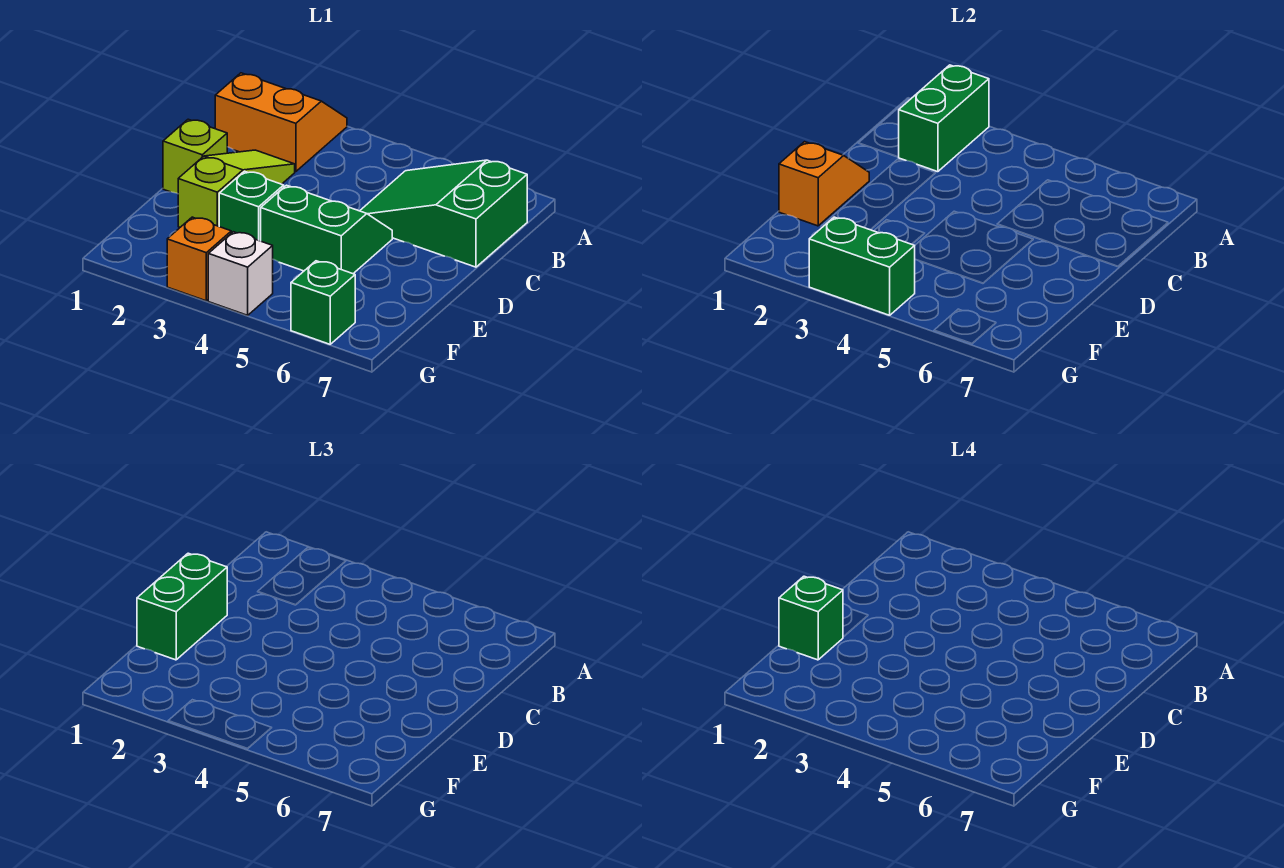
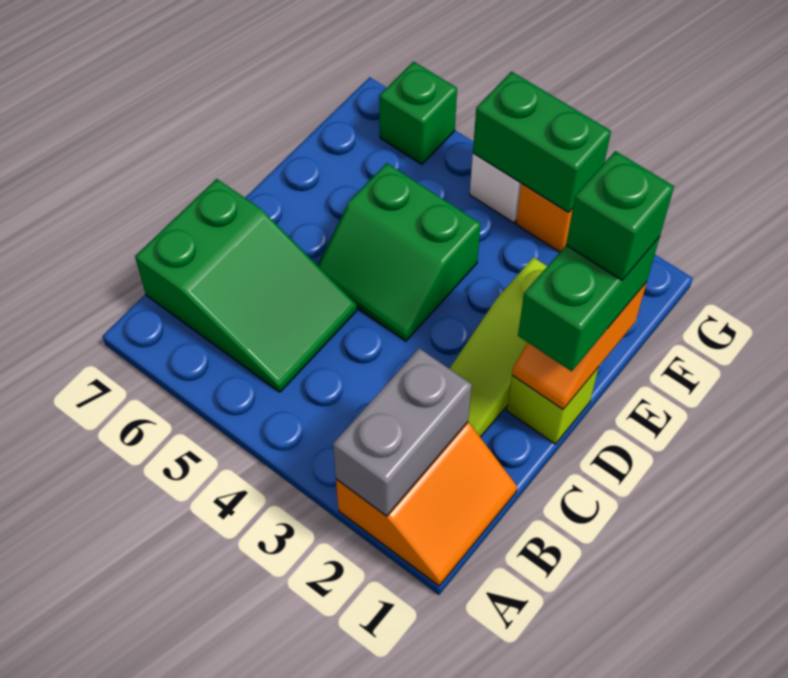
orange 2x2 slope [215,73,347,172] -> orange 2x2 slope turned to [336,422,517,586]
green 1x2 brick [899,65,989,172] -> grey 1x2 brick [333,348,472,516]
green 1x1 brick [219,171,284,241] -> none

